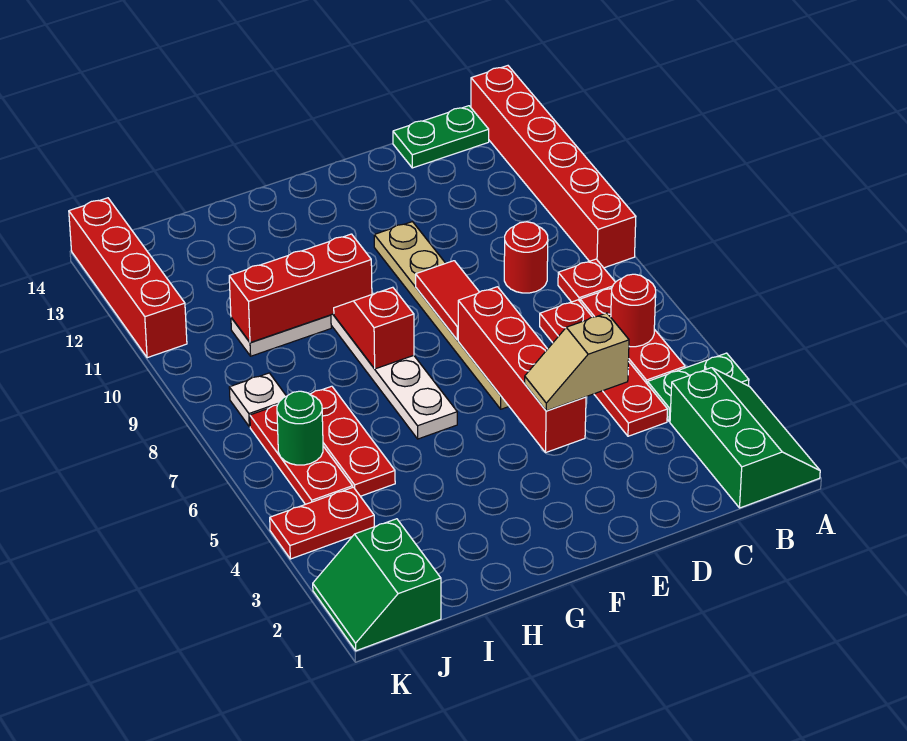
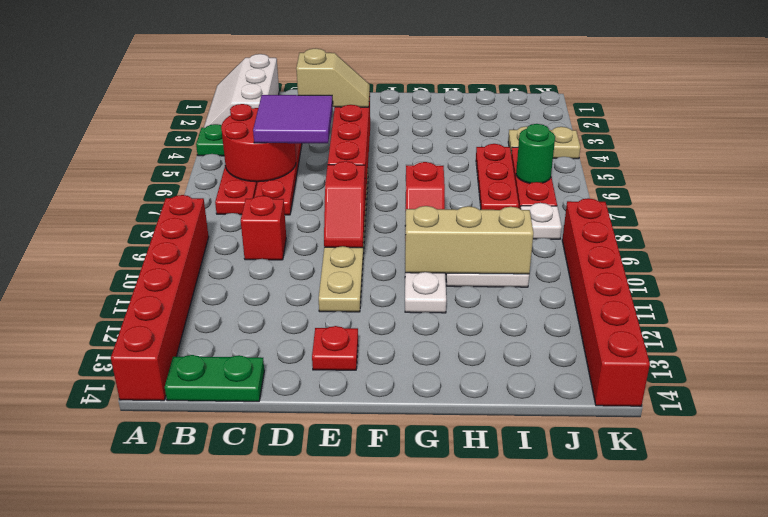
green 2x3 slope [670,368,820,508] -> white 2x3 slope [204,54,279,128]
red 1x1 round brick [611,274,656,347] -> red 2x2 round brick [221,104,296,182]
red 1x1 plate [558,259,615,302] -> red 1x1 plate moved to [312,326,358,370]
none -> purple 2x2 tile [253,95,333,143]
red 1x1 round brick [504,222,548,293] -> red 1x1 brick [241,196,286,260]
red 1x2 tile [416,261,479,340] -> red 1x2 slope [324,161,366,248]
red 1x3 brick [229,234,372,343] -> tan 1x3 brick [405,206,533,274]
green 2x2 slope [313,519,441,651] -> none
red 1x2 plate [270,487,374,559] -> tan 1x2 plate [508,126,580,159]
red 1x4 brick [69,198,187,358] -> red 1x6 brick [562,198,650,406]

